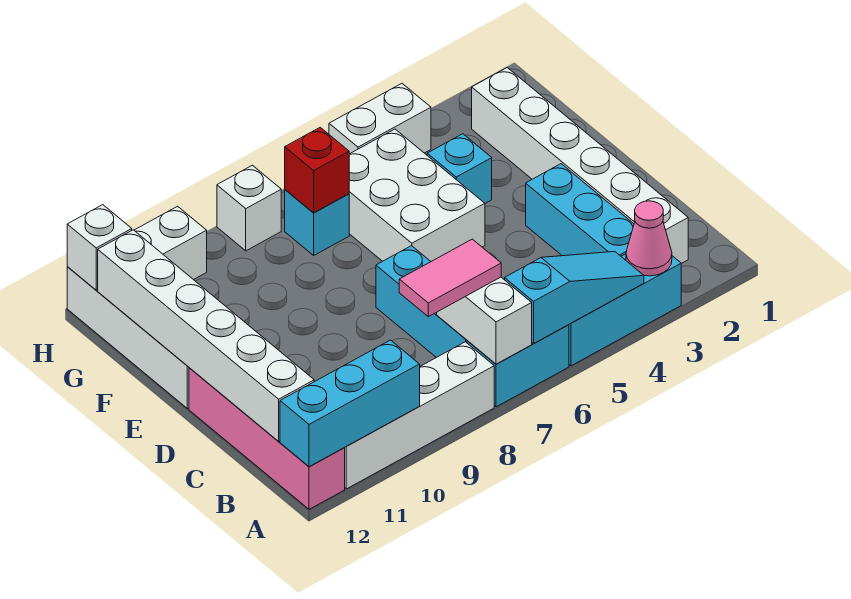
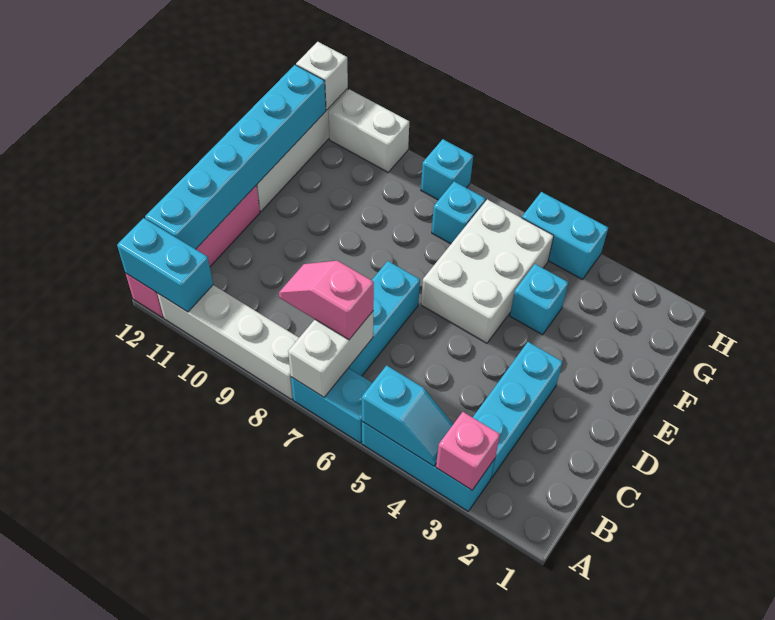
pink 1x1 cone [626,201,672,276] -> pink 1x1 brick [436,412,500,490]
cyan 1x3 slope [505,251,644,344] -> cyan 1x2 slope [362,365,453,466]
cyan 1x3 brick [280,340,420,467] -> cyan 1x2 brick [117,218,213,312]
white 1x6 brick [472,68,688,264] -> none
pink 1x2 tile [399,239,501,317] -> pink 1x2 slope [279,261,374,340]
white 1x6 brick [98,230,314,441] -> cyan 1x6 brick [145,65,326,249]
red 1x1 brick [285,127,349,213] -> none
white 1x2 brick [329,84,431,154] -> cyan 1x2 brick [522,192,608,279]
white 1x1 brick [217,165,281,251] -> cyan 1x1 brick [421,139,473,200]

